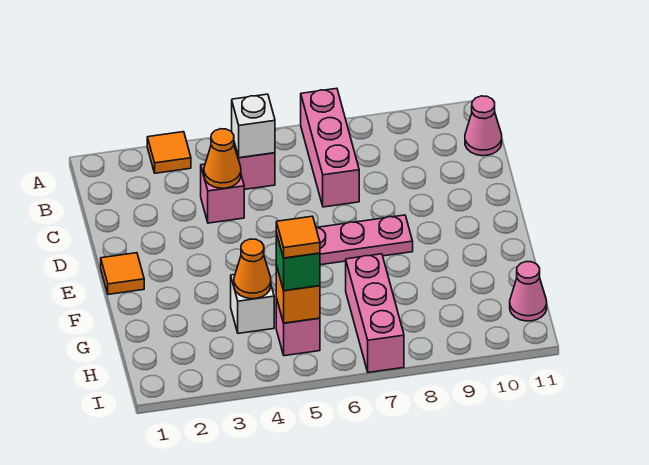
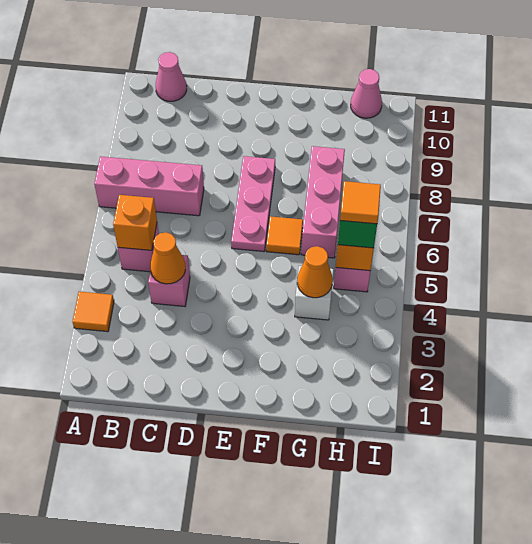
white 1x1 brick [232,94,275,158] -> orange 1x1 brick [113,195,157,250]
orange 1x1 tile [101,253,144,294] -> orange 1x1 tile moved to [266,216,303,255]
pink 1x3 brick [346,254,404,372] -> pink 1x3 brick turned to [301,146,345,258]

